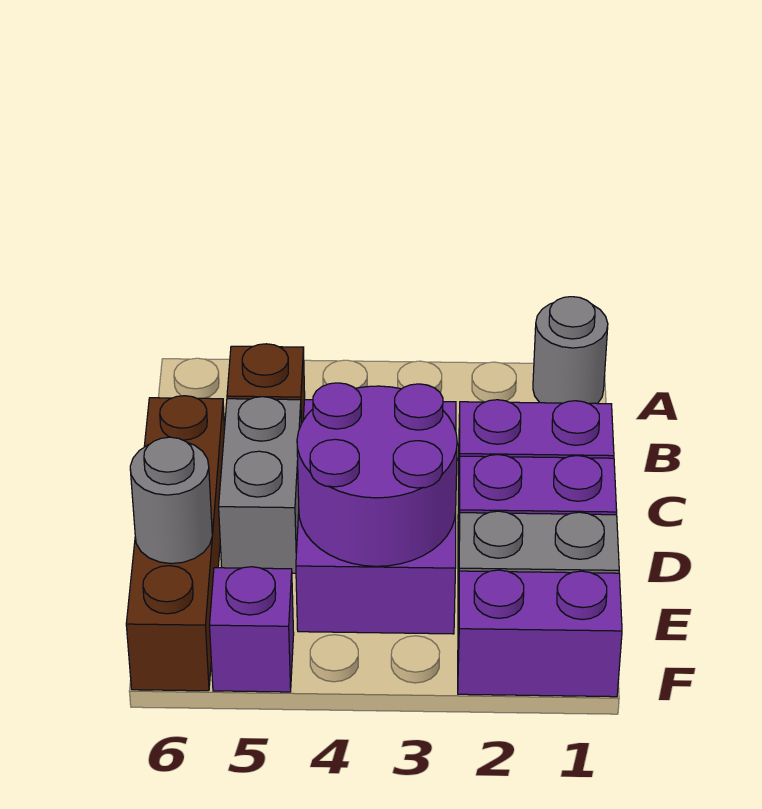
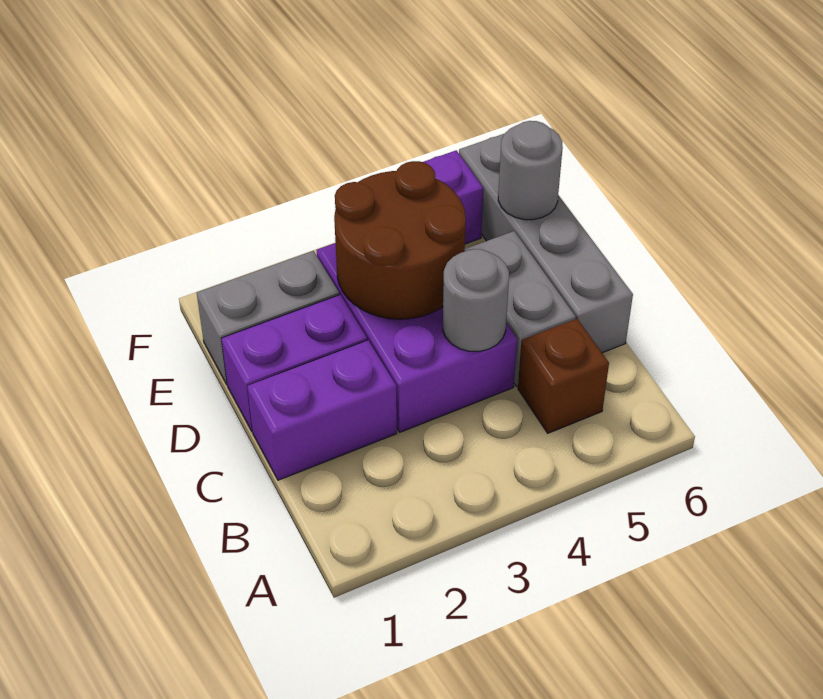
grey 1x1 round brick [533,297,608,404] -> grey 1x1 round brick moved to [443,249,509,351]
brown 1x4 brick [126,396,225,691] -> grey 1x4 brick [459,134,633,353]
purple 2x2 round brick [297,383,457,566] -> brown 2x2 round brick [334,161,466,319]
purple 1x2 brick [458,570,622,697] -> none

